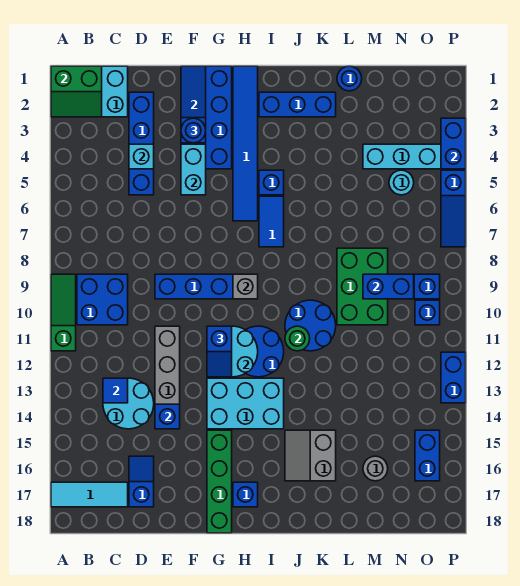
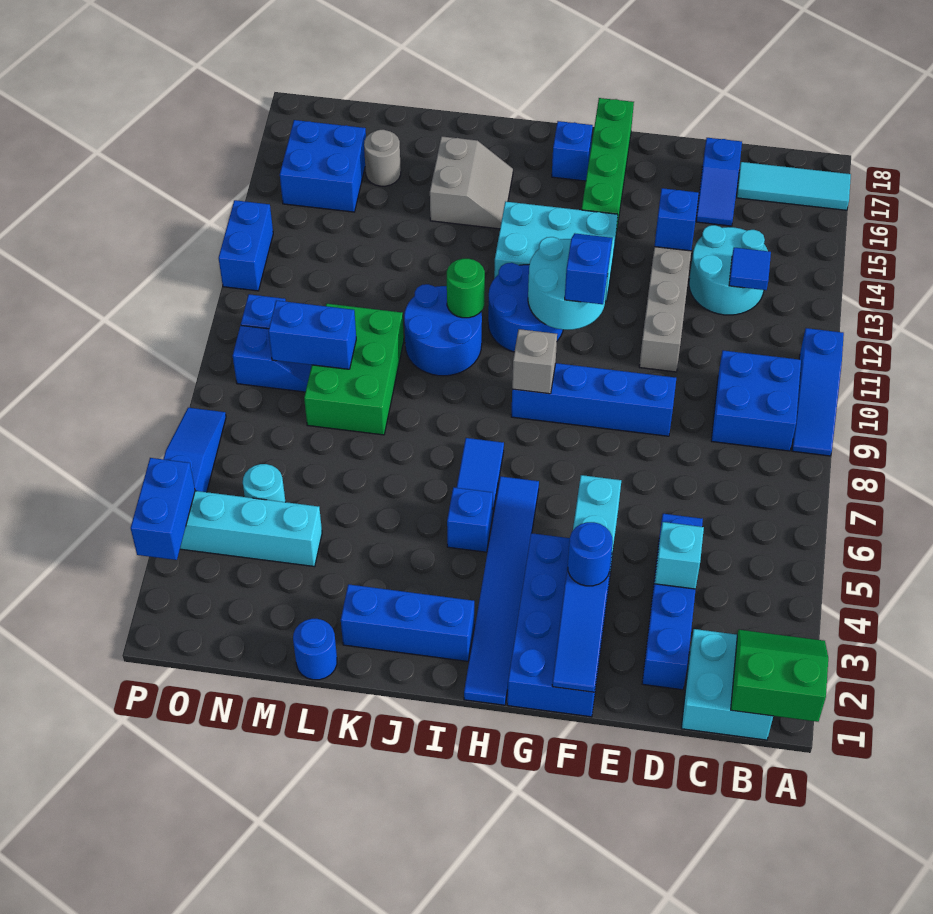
green 1x3 slope [51,274,76,351] -> blue 1x3 slope [792,328,844,456]
blue 1x2 brick [415,430,440,481] -> blue 2x2 brick [280,120,366,212]

